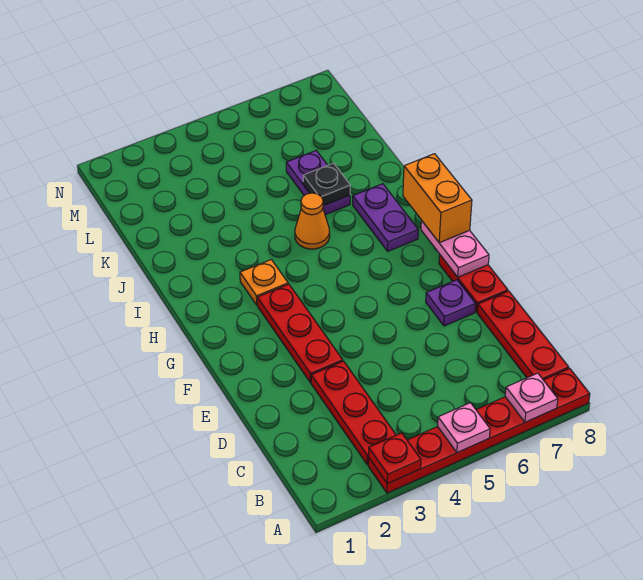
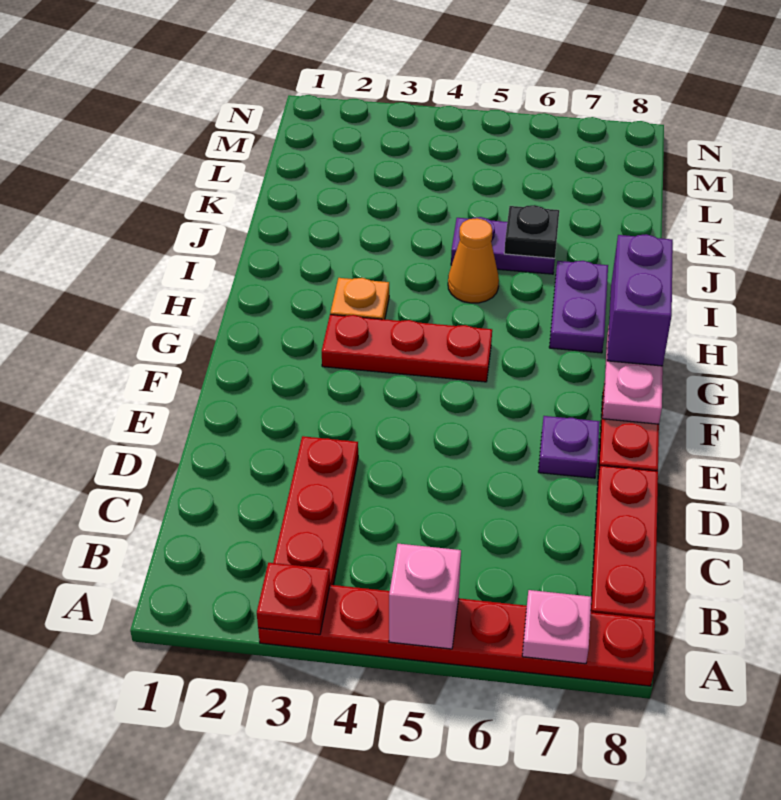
pink 1x1 plate [438,403,490,453] -> pink 1x1 brick [389,544,461,649]
red 1x3 plate [257,284,343,383] -> red 1x3 plate turned to [322,315,492,382]
orange 1x2 brick [403,154,472,243] -> purple 1x2 brick [607,234,673,366]
purple 1x2 plate [286,151,350,215] -> purple 1x2 plate turned to [451,217,555,274]

